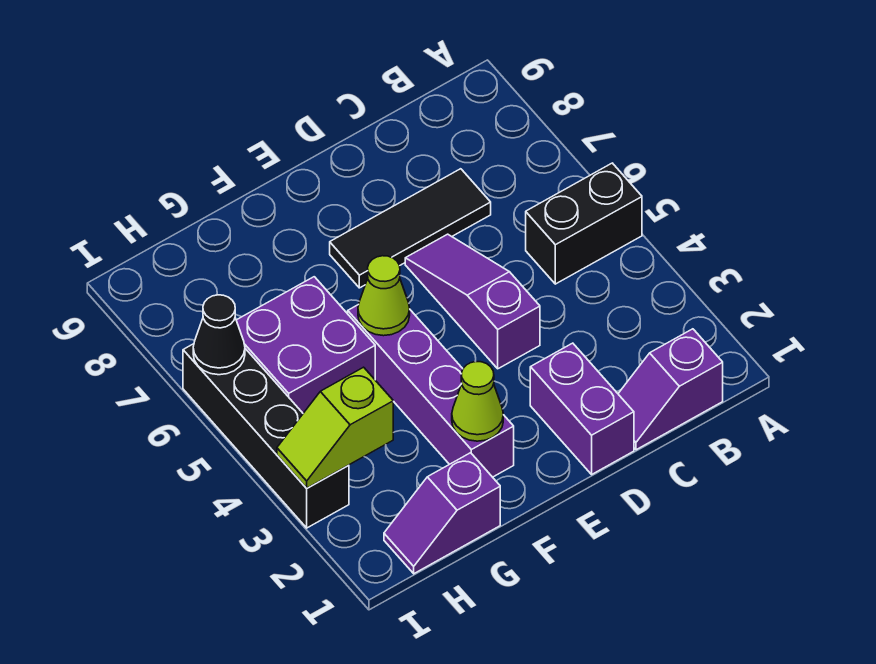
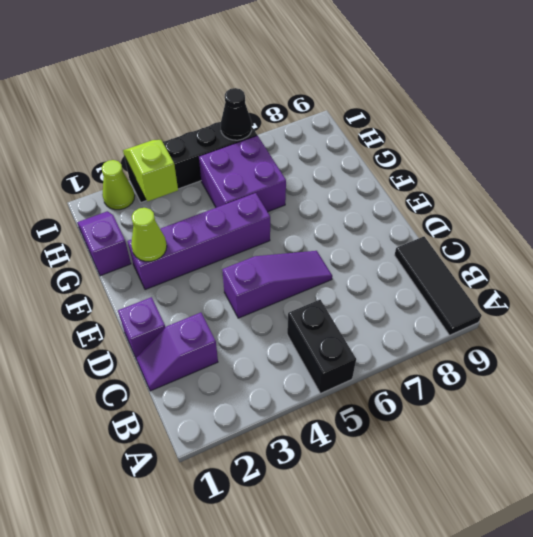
purple 1x2 slope [618,329,723,450] -> purple 1x2 slope turned to [136,313,218,391]
black 1x3 tile [330,169,491,288] -> black 1x3 tile moved to [394,237,482,335]
purple 1x2 brick [530,343,634,474] -> purple 1x1 brick [118,297,165,358]
lime 1x1 cone [358,256,410,336] -> lime 1x1 cone moved to [102,160,135,210]

